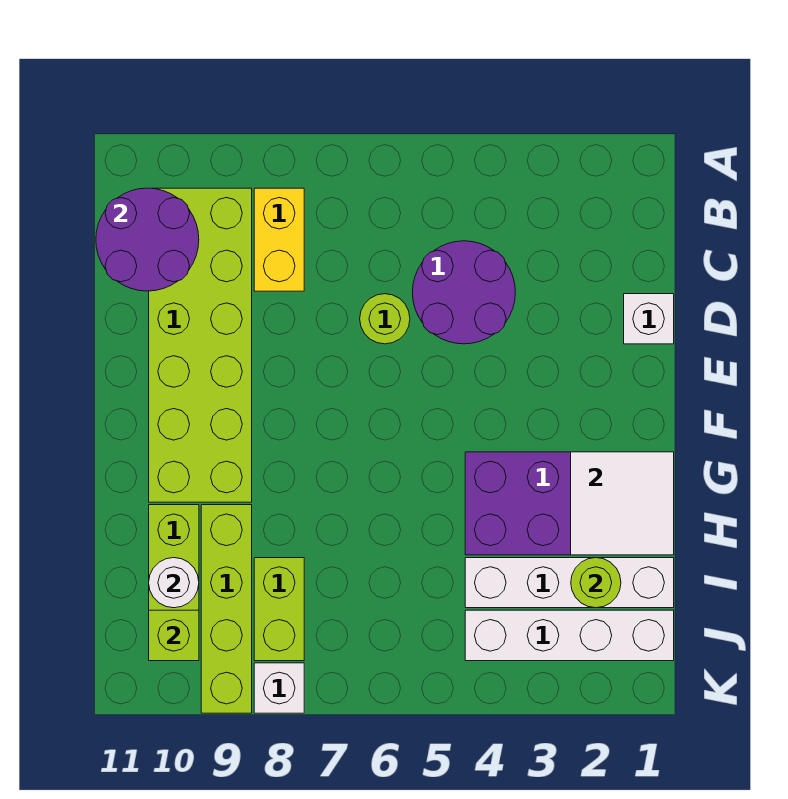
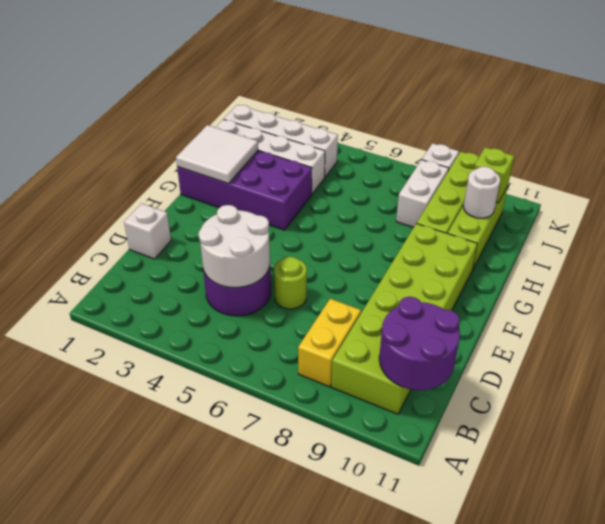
none -> white 2x2 round brick [198,205,270,288]
lime 1x1 round brick [571,558,621,608] -> none
lime 1x2 brick [254,558,304,661] -> white 1x2 brick [396,160,449,227]

